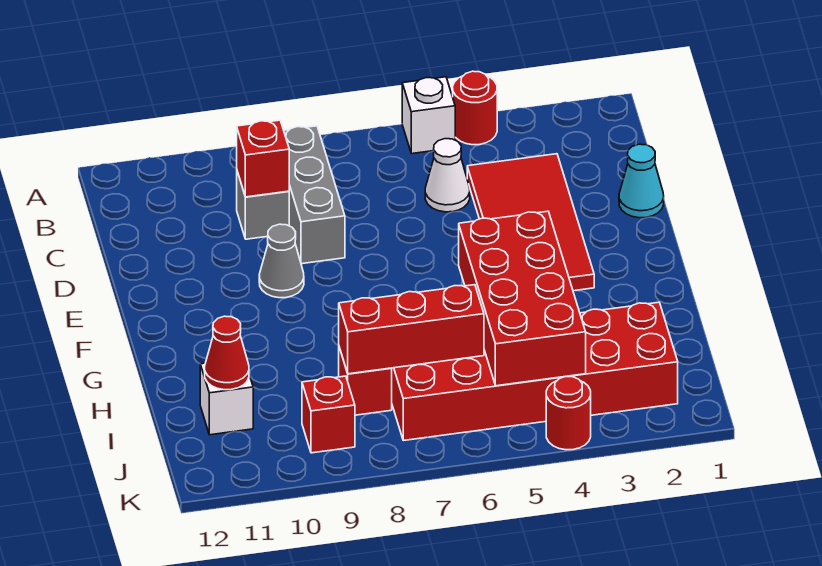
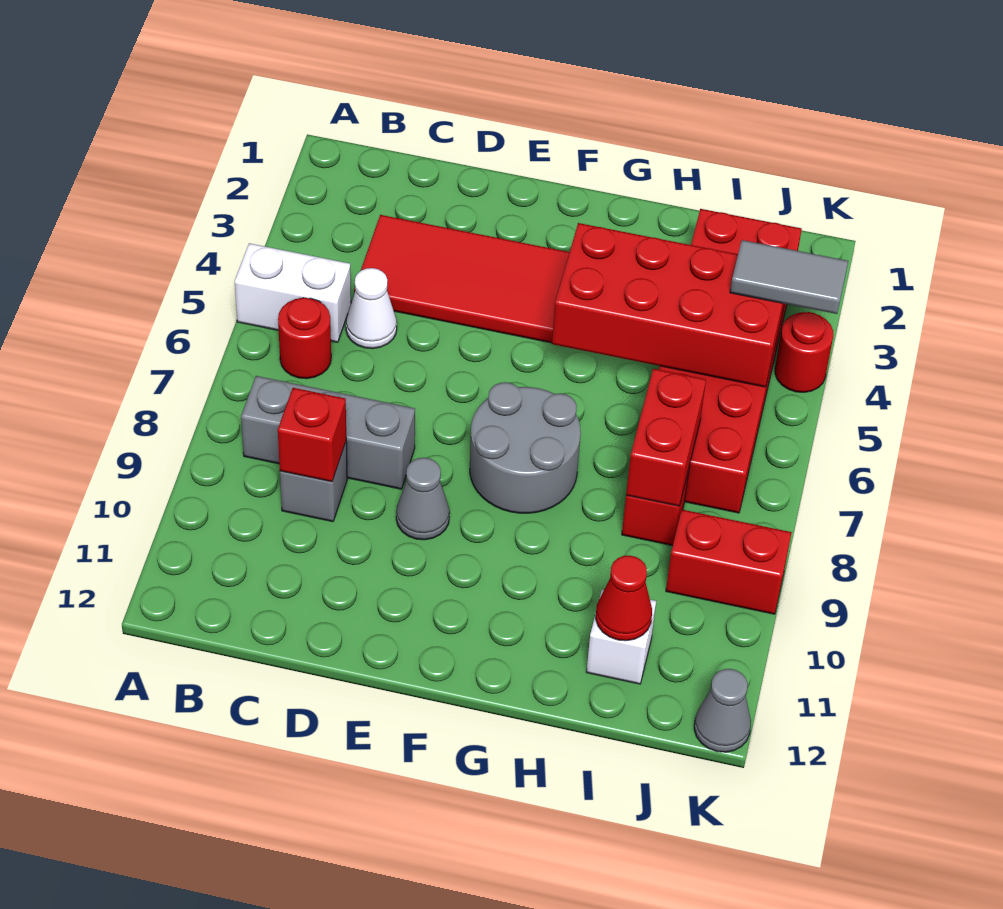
red 1x1 round brick [453,71,497,145] -> red 1x1 round brick moved to [278,298,331,379]
white 1x1 brick [402,77,455,154] -> white 1x2 brick [235,243,351,342]
cyan 1x1 cone [619,144,664,218] -> none
none -> grey 2x2 round brick [470,382,581,513]
red 1x3 brick [339,285,484,374] -> red 1x2 brick [626,369,706,506]
none -> grey 1x2 tile [730,240,848,314]
red 1x1 brick [302,376,355,453] -> red 1x2 brick [666,510,792,614]
none -> grey 1x1 cone [694,669,751,752]

